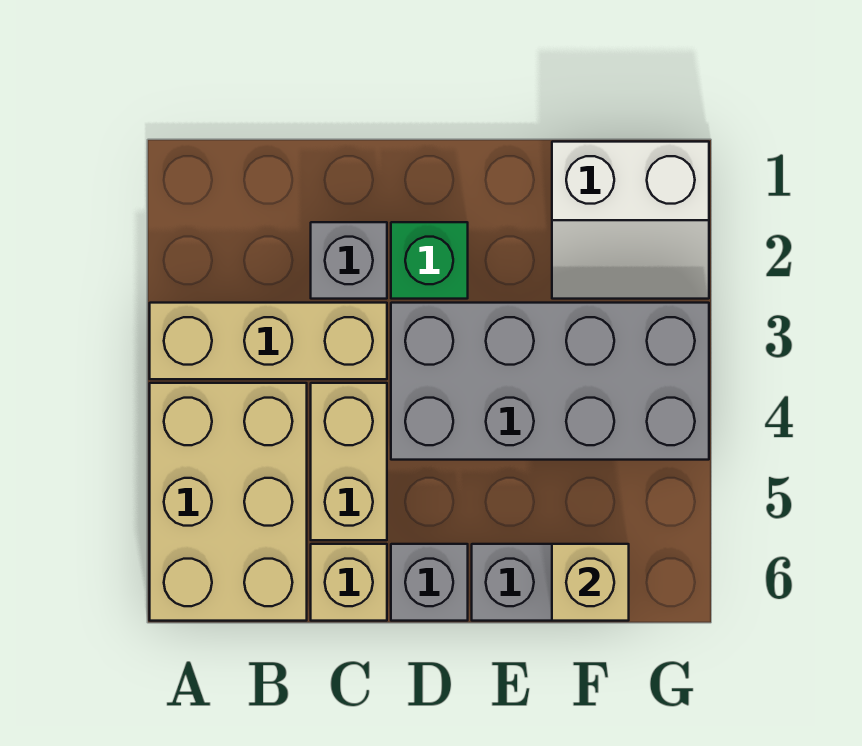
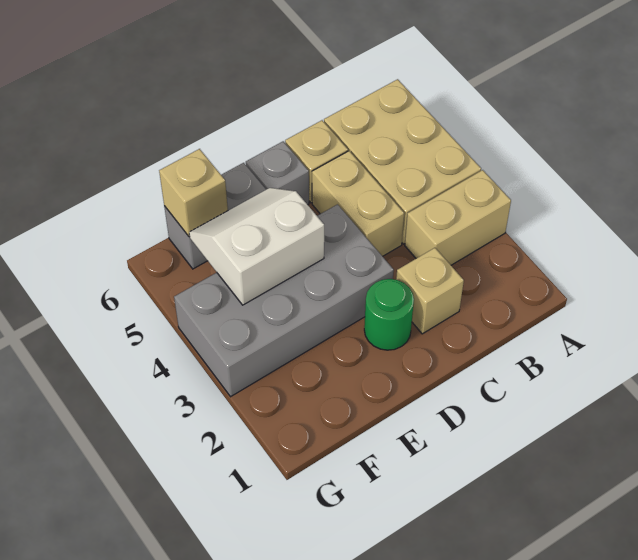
tan 1x3 brick [150,303,387,379] -> tan 1x2 brick [405,170,511,265]
grey 1x1 brick [311,222,387,299] -> tan 1x1 brick [396,248,464,334]
green 1x1 brick [391,222,468,299] -> green 1x1 round brick [364,279,414,350]
white 2x2 slope [552,142,709,299] -> white 2x2 slope moved to [189,188,324,305]

